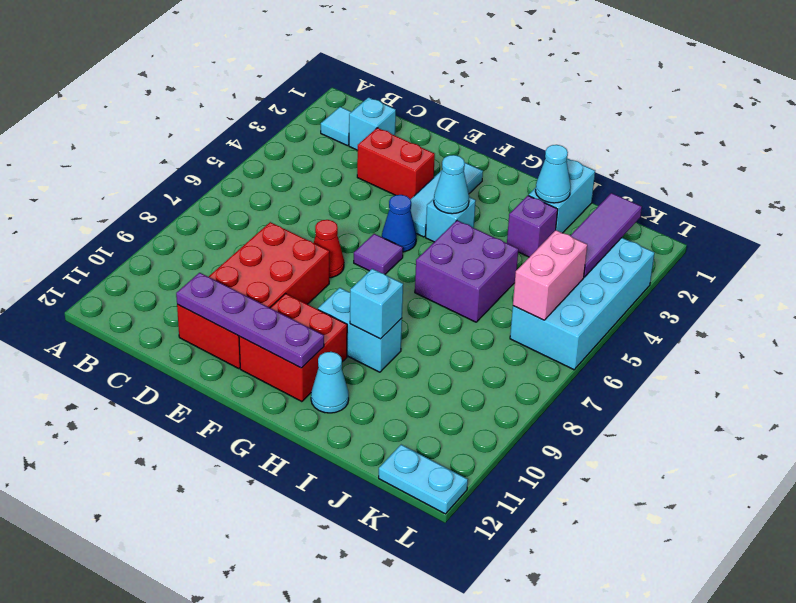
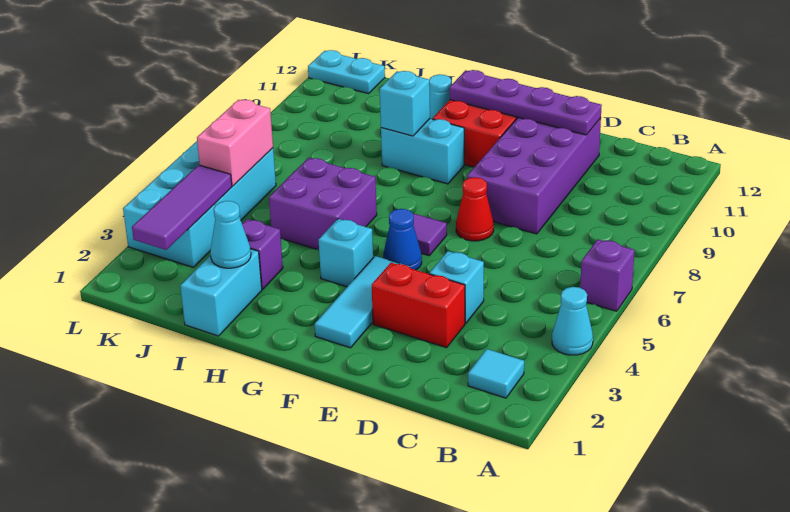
none -> purple 1x1 brick [580,239,635,311]
cyan 1x1 brick [349,97,396,150] -> cyan 1x1 brick moved to [429,251,484,323]
red 2x4 brick [177,222,329,369] -> purple 2x4 brick [467,117,601,234]
cyan 1x1 cone [434,155,469,214] -> cyan 1x1 cone moved to [552,287,593,355]

